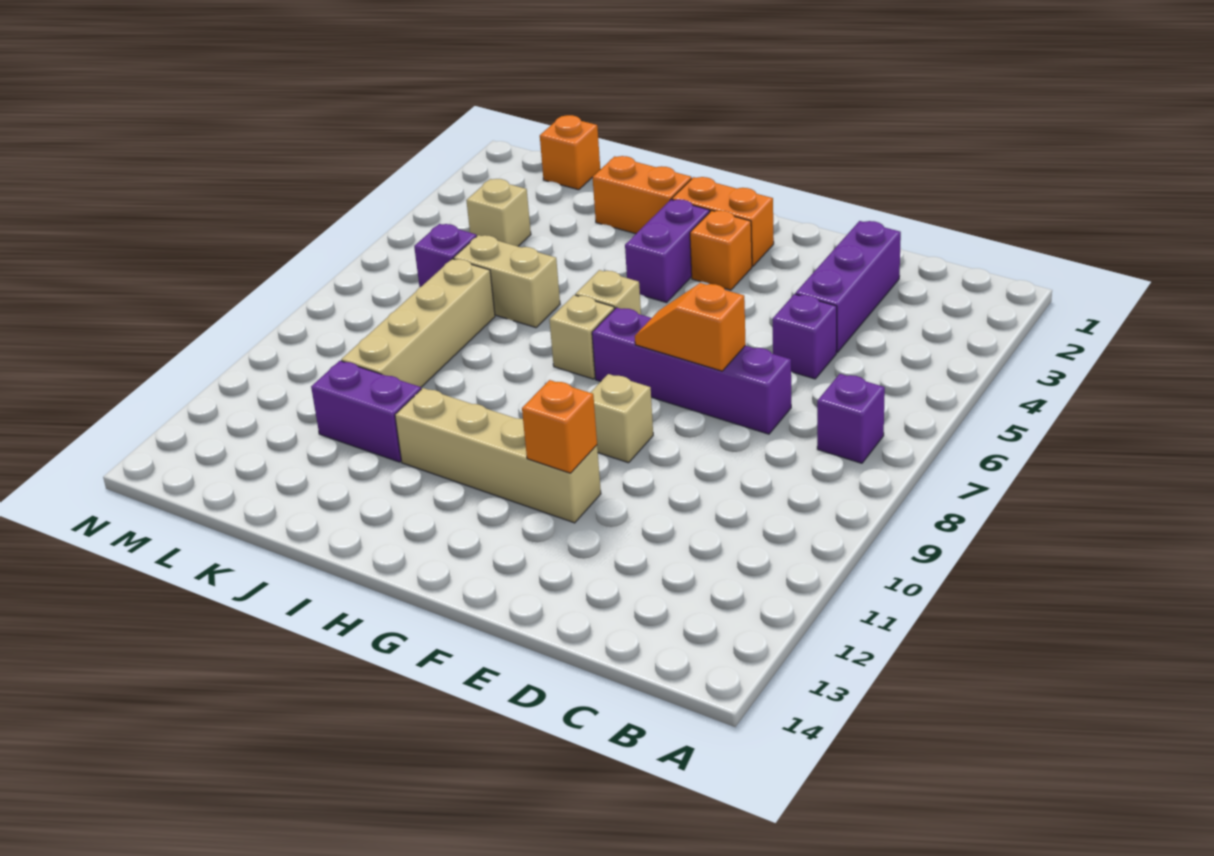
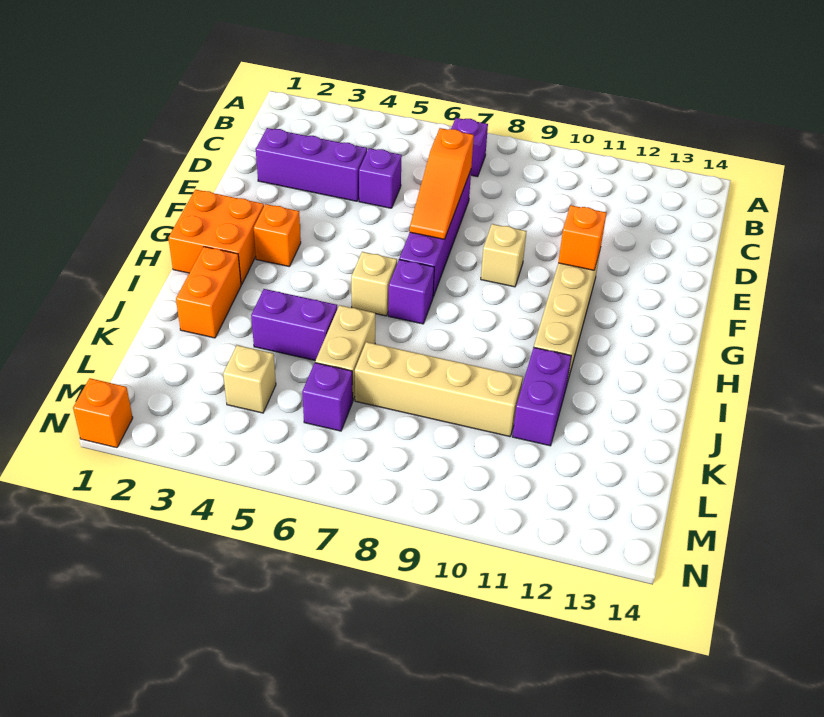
orange 1x2 slope [635,283,746,371] -> orange 1x3 slope [410,128,474,239]
orange 1x2 brick [672,177,774,266] -> orange 2x2 brick [168,190,264,284]
purple 1x2 brick [625,200,710,303] -> purple 1x2 brick moved to [251,289,337,361]
tan 1x1 brick [549,295,614,379] -> purple 1x1 brick [388,260,434,324]
orange 1x1 brick [540,115,600,190] -> orange 1x1 brick moved to [73,378,133,448]

